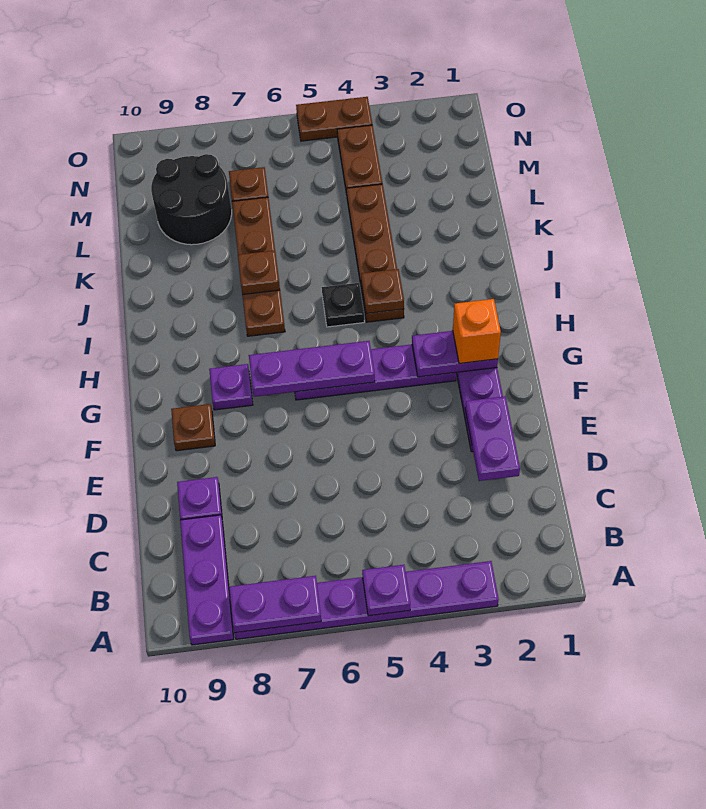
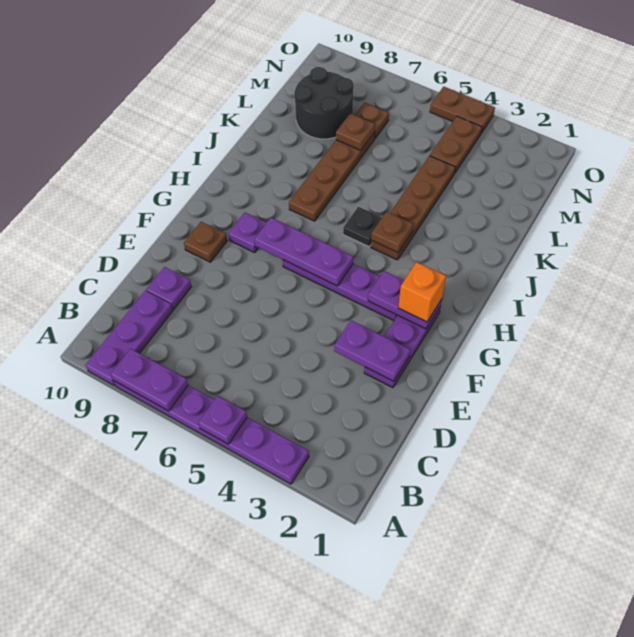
purple 1x2 plate [465,396,520,481] -> purple 1x2 plate turned to [334,320,410,381]
brown 1x1 plate [238,251,280,295] -> brown 1x1 plate moved to [336,113,375,151]

